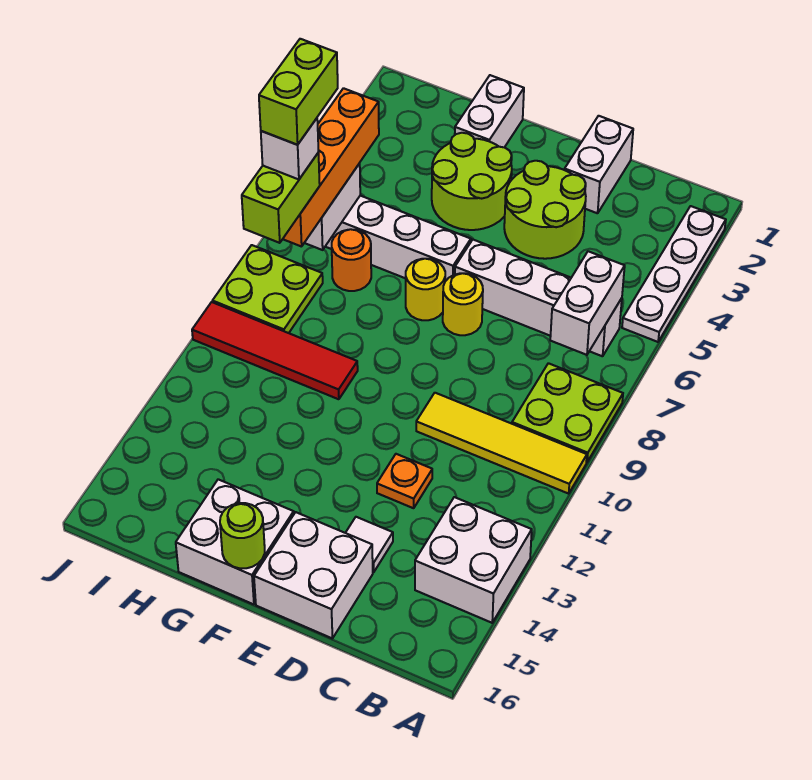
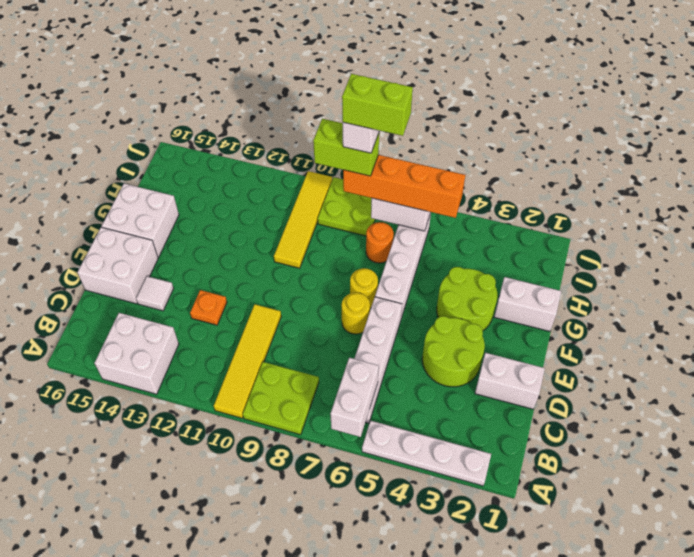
white 1x2 brick [550,251,625,355] -> white 1x2 brick turned to [330,358,379,437]
lime 1x1 round brick [220,503,265,568] -> none
red 1x4 tile [192,302,358,399] -> yellow 1x4 tile [274,171,332,268]

